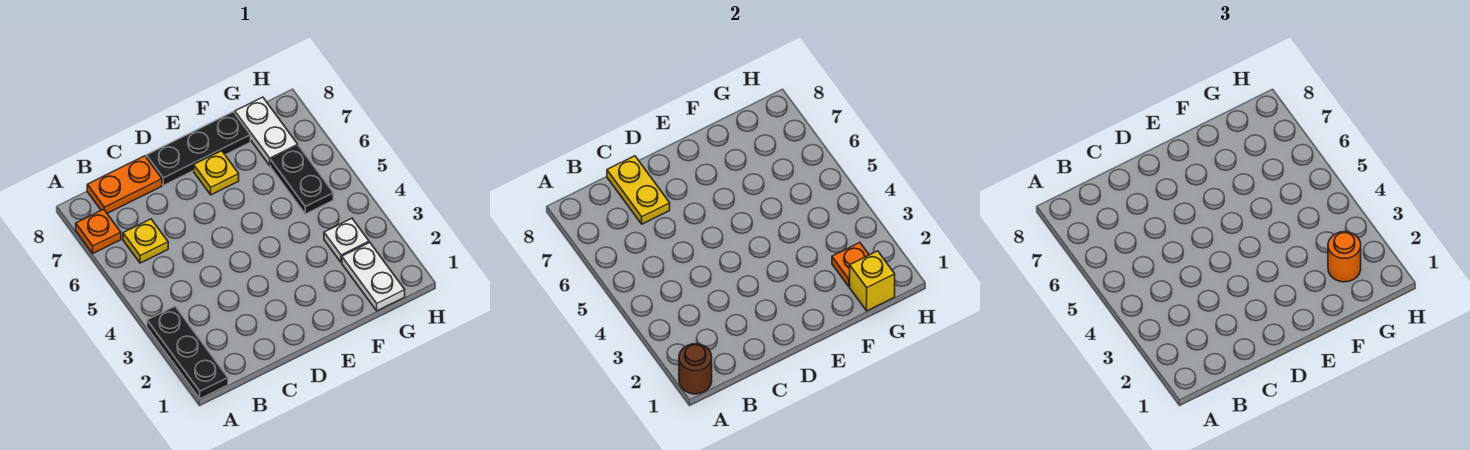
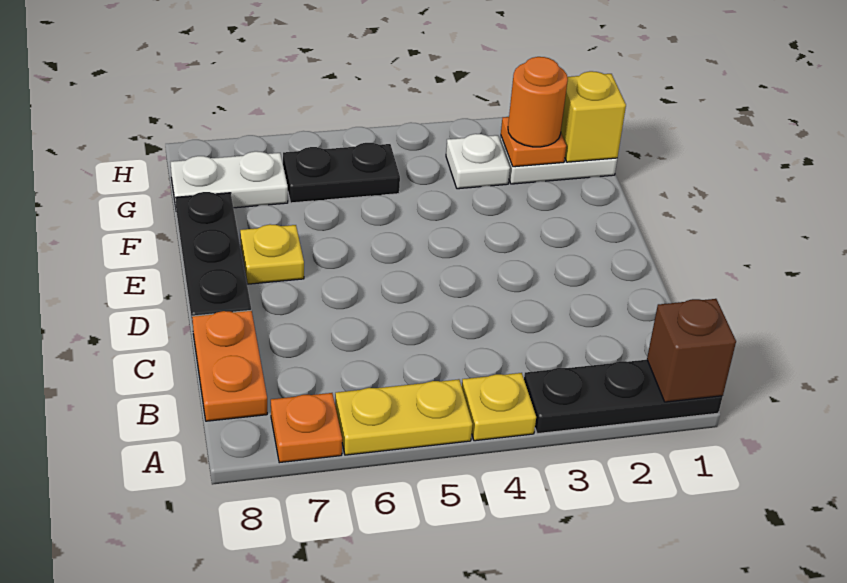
brown 1x1 round brick [679,344,712,394] -> brown 1x1 brick [647,299,736,402]
yellow 1x1 plate [123,219,168,263] -> yellow 1x1 plate moved to [462,373,536,441]
yellow 1x2 plate [607,156,670,224] -> yellow 1x2 plate moved to [335,379,472,455]

